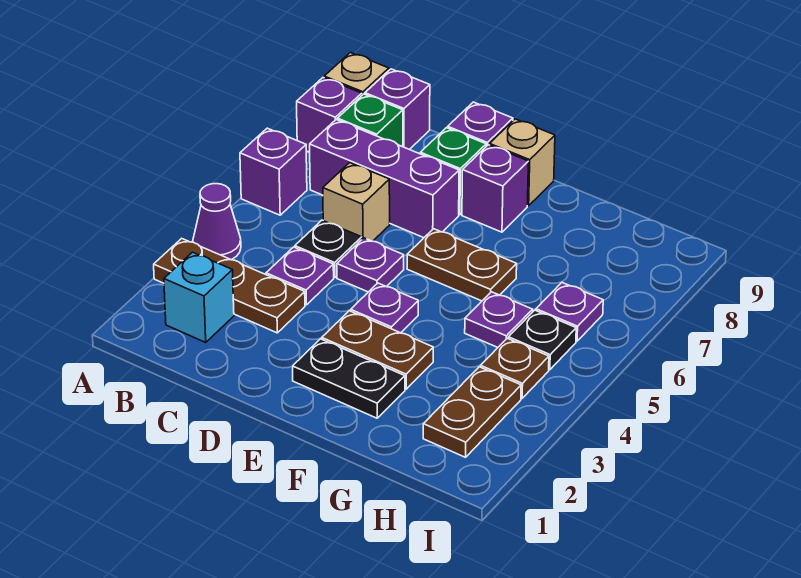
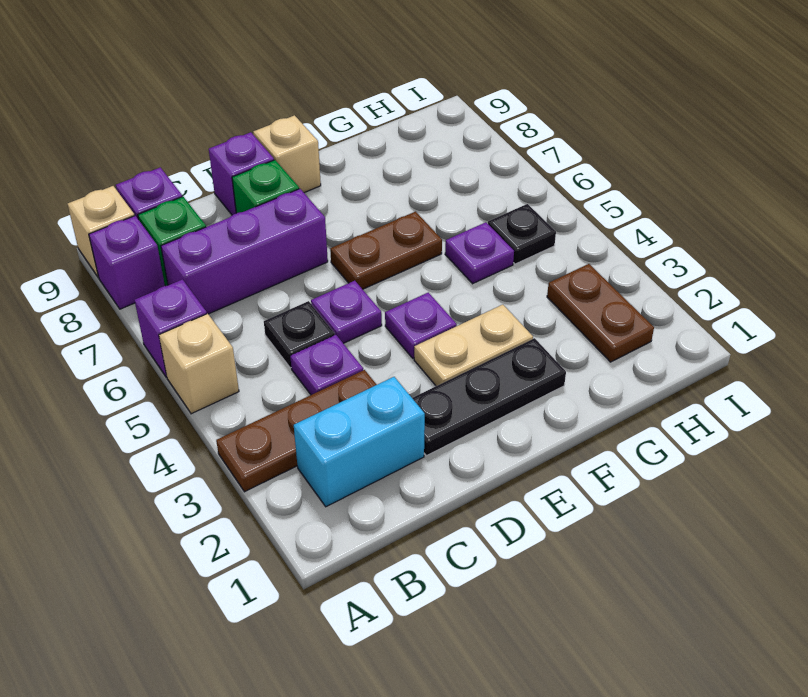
purple 1x1 cone [193,184,241,260] -> none
cyan 1x1 brick [164,252,234,342] -> cyan 1x2 brick [294,377,425,507]
tan 1x1 brick [323,163,390,241] -> tan 1x1 brick moved to [159,314,239,414]
black 1x2 plate [293,339,405,418] -> black 1x3 plate [412,338,566,456]
brown 1x2 plate [322,311,433,389] -> tan 1x2 plate [414,305,533,386]
purple 1x1 brick [462,145,528,232] -> none
brown 1x1 plate [481,338,549,398] -> none
purple 1x1 plate [536,283,603,341] -> none

